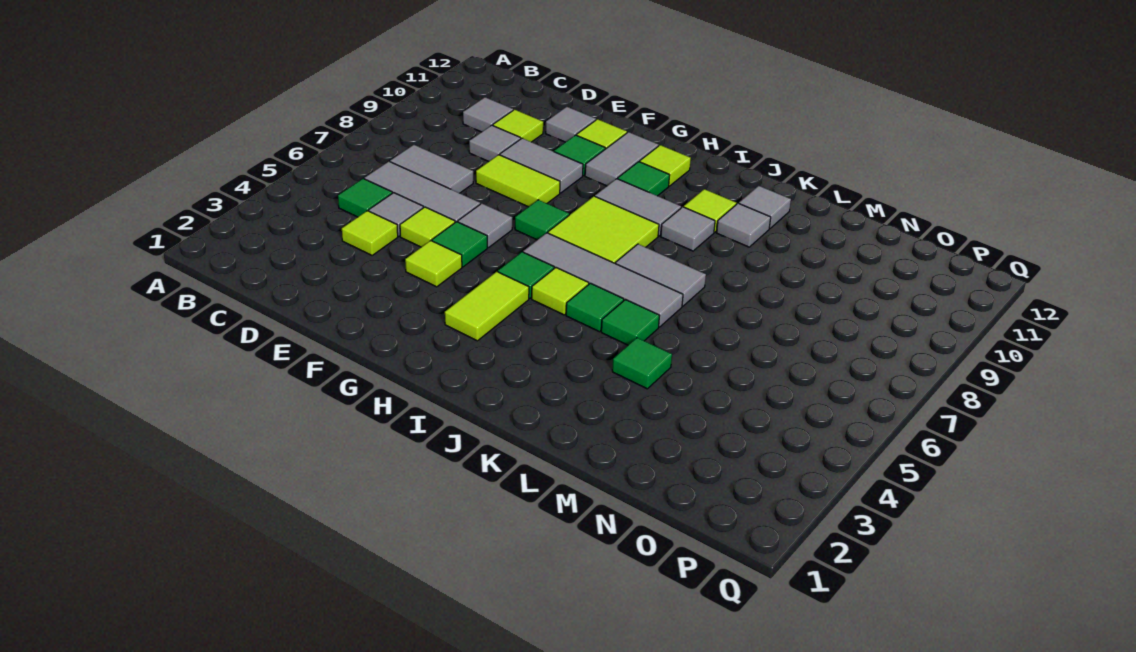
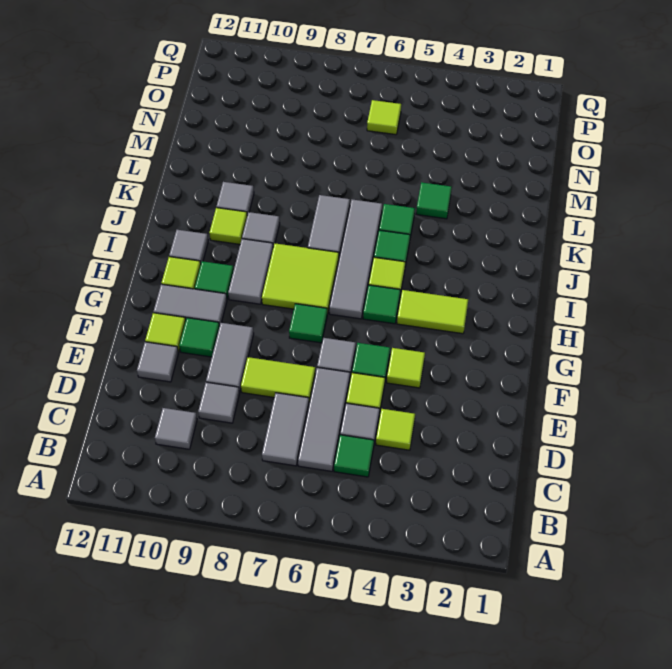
lime 1x1 tile [493,110,543,142] -> lime 1x1 tile moved to [367,100,401,135]
lime 1x2 tile [476,155,560,207] -> lime 1x2 tile turned to [241,357,315,402]
grey 1x1 tile [739,186,791,229] -> grey 1x1 tile moved to [169,230,208,263]

